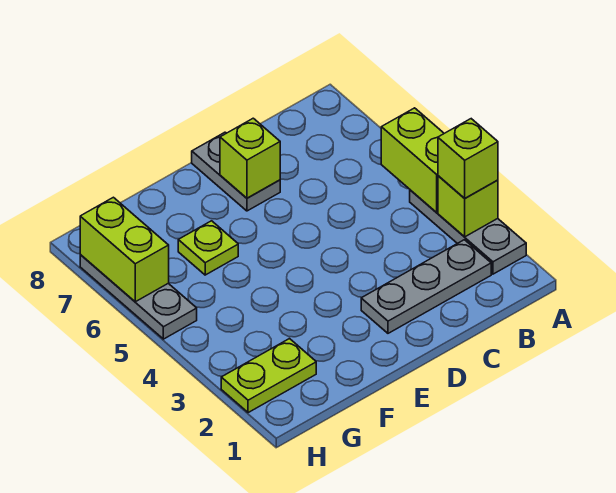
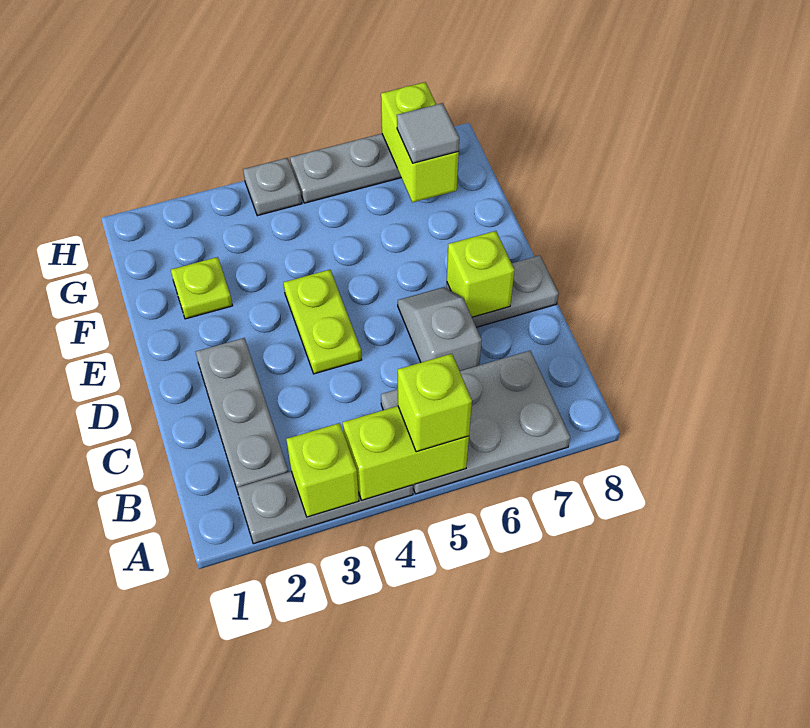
lime 1x1 brick [438,119,498,198] -> lime 1x1 brick moved to [398,354,472,452]
none -> grey 2x3 plate [381,351,570,494]
none -> grey 1x2 slope [398,287,482,371]
lime 1x1 plate [178,221,238,275] -> lime 1x1 plate moved to [171,257,232,319]
lime 1x2 plate [221,339,316,413] -> lime 1x2 plate moved to [284,270,362,374]
none -> grey 1x1 tile [397,103,459,163]
none -> grey 1x1 plate [243,158,302,216]
lime 1x2 brick [80,197,169,302] -> lime 1x2 brick turned to [381,82,459,202]

